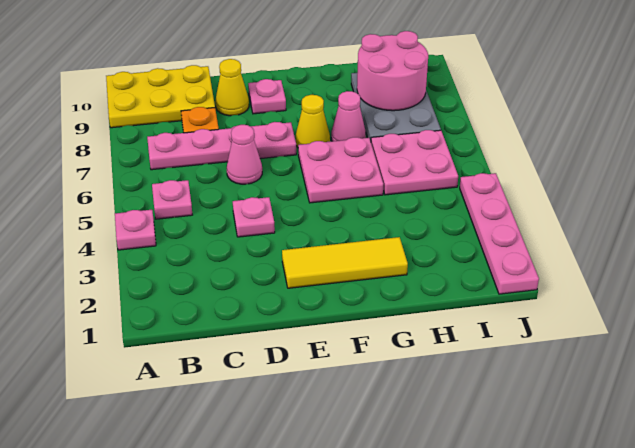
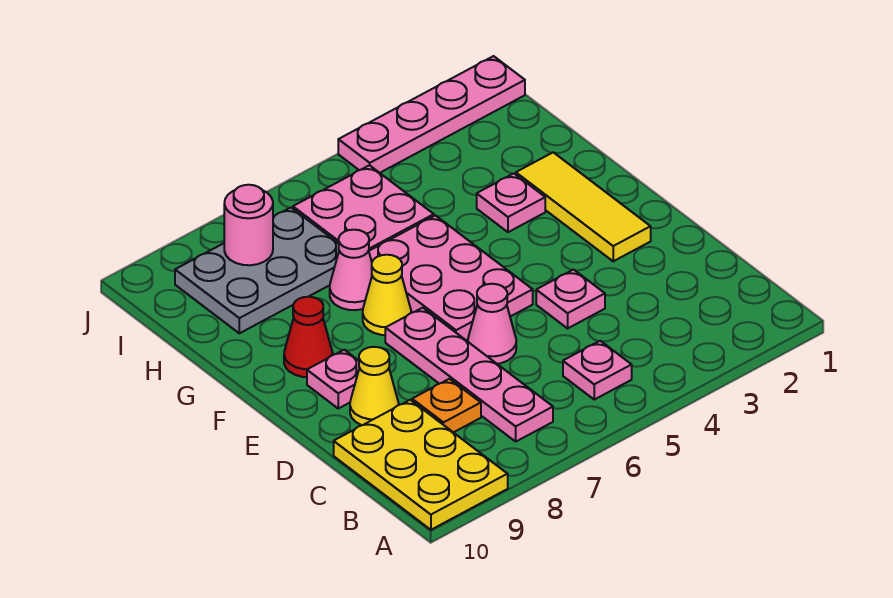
pink 1x1 plate [115,210,156,250] -> pink 1x1 plate moved to [477,174,545,232]
pink 2x2 plate [298,137,383,203] -> pink 2x3 plate [369,215,533,340]
none -> red 1x1 cone [284,297,333,377]
pink 2x2 round brick [357,31,428,111] -> pink 1x1 round brick [224,185,273,265]

